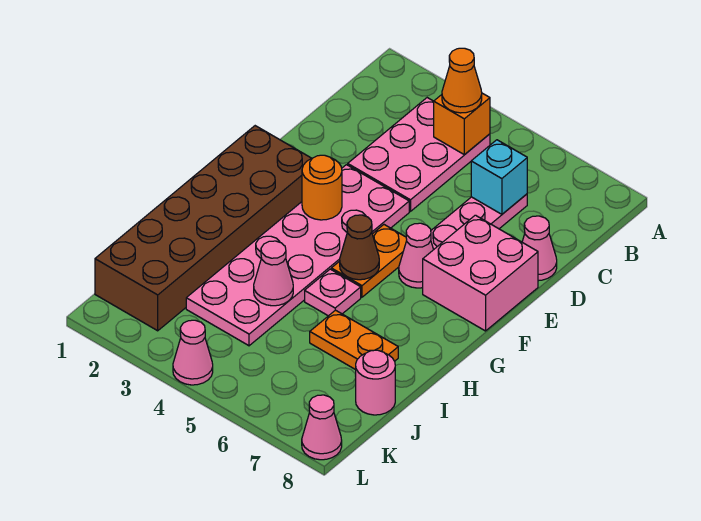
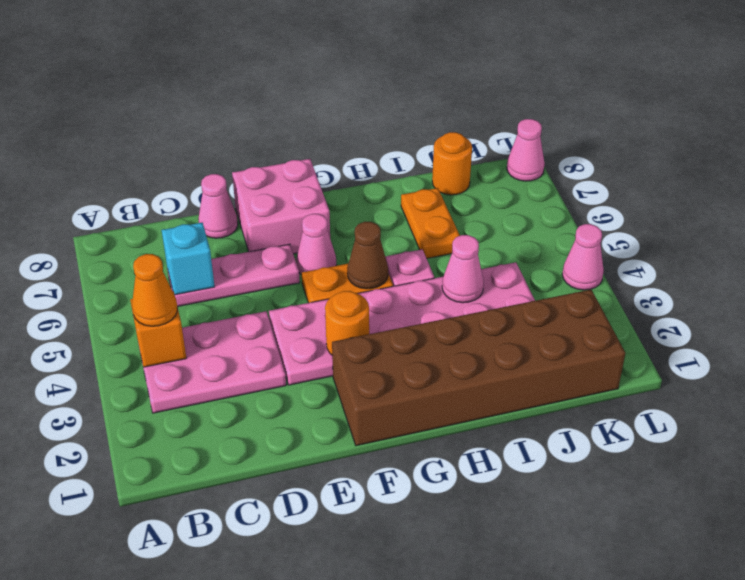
pink 1x1 round brick [356,350,395,415] -> orange 1x1 round brick [432,132,472,195]

